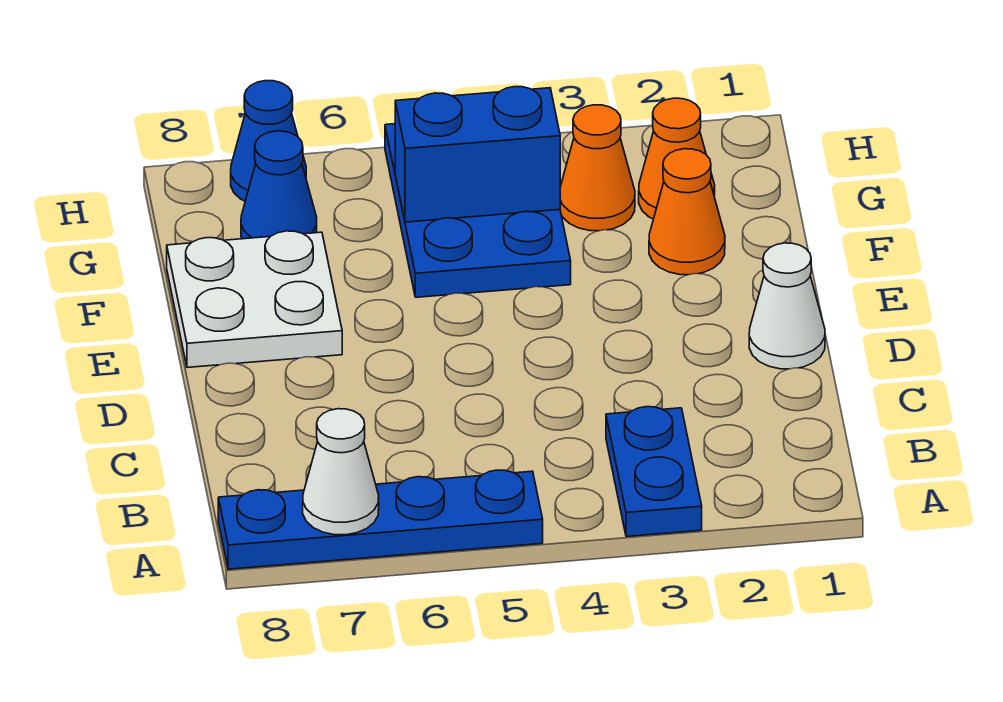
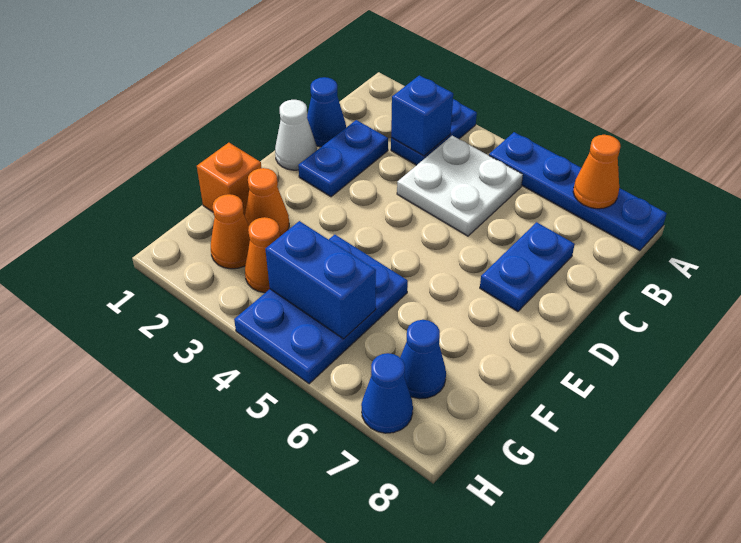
white 1x1 cone [303,409,379,535] -> orange 1x1 cone [573,135,621,209]
none -> blue 1x1 brick [391,75,453,156]
none -> blue 1x1 cone [307,77,346,147]
none -> blue 1x2 plate [298,120,388,197]
none -> blue 1x2 plate [480,222,575,311]
white 2x2 plate [167,231,342,368] -> white 2x2 plate moved to [397,136,523,236]
none -> orange 1x1 brick [197,143,261,216]

